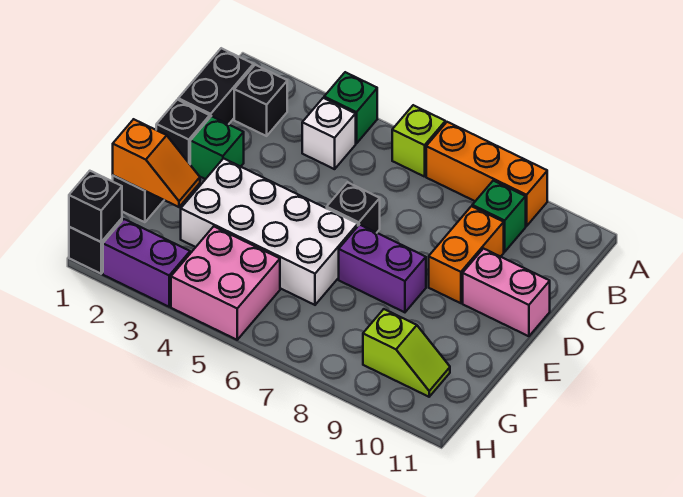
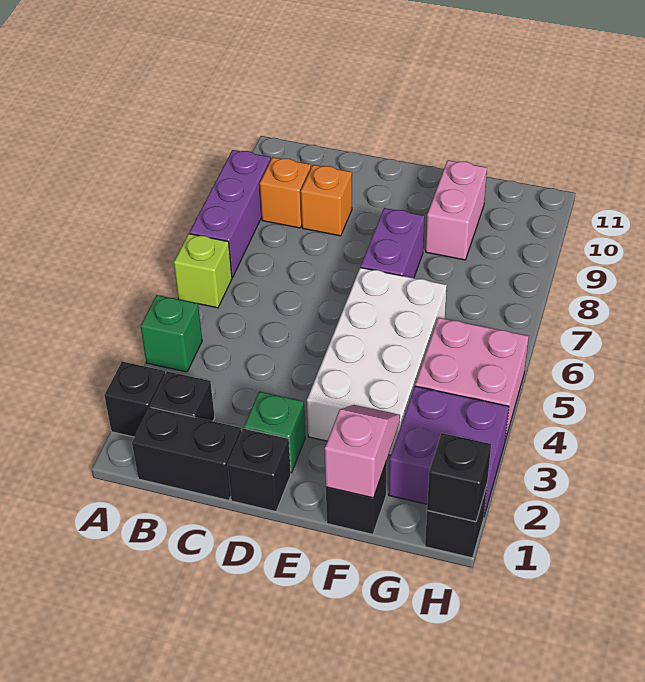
orange 1x3 brick [426,122,547,226] -> purple 1x3 brick [189,150,271,278]
white 1x1 brick [302,98,356,169] -> none
green 1x1 brick [472,181,526,252] -> orange 1x1 brick [260,157,311,228]
orange 1x2 brick [429,206,504,303] -> orange 1x1 brick [301,165,352,236]
black 1x1 brick [327,182,380,233] -> black 1x1 brick moved to [104,362,165,437]
pink 1x2 brick [463,249,550,336] -> pink 1x2 brick moved to [426,160,487,260]
orange 1x2 slope [113,119,200,207] -> pink 1x2 slope [325,405,400,498]
lime 1x2 slope [363,309,450,397] -> none
purple 1x2 brick [103,219,190,307] -> purple 2x2 brick [389,386,509,516]

